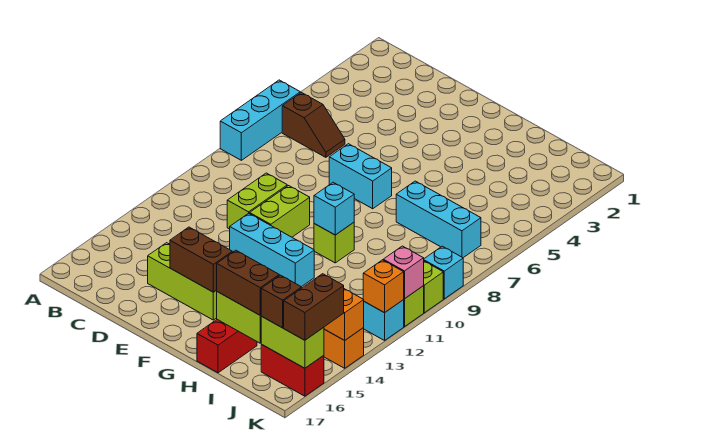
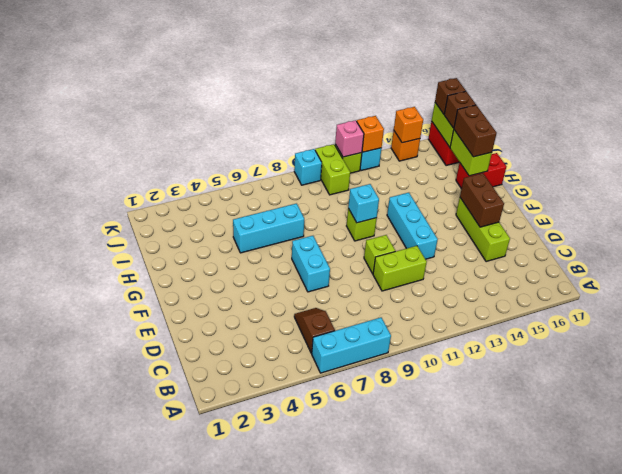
lime 1x2 brick [250,186,310,237] -> lime 1x1 brick [364,235,395,274]
cyan 1x3 brick [396,181,481,258] -> cyan 1x3 brick turned to [233,204,304,253]
brown 1x2 brick [284,274,344,340] -> brown 1x1 brick [435,78,466,114]

